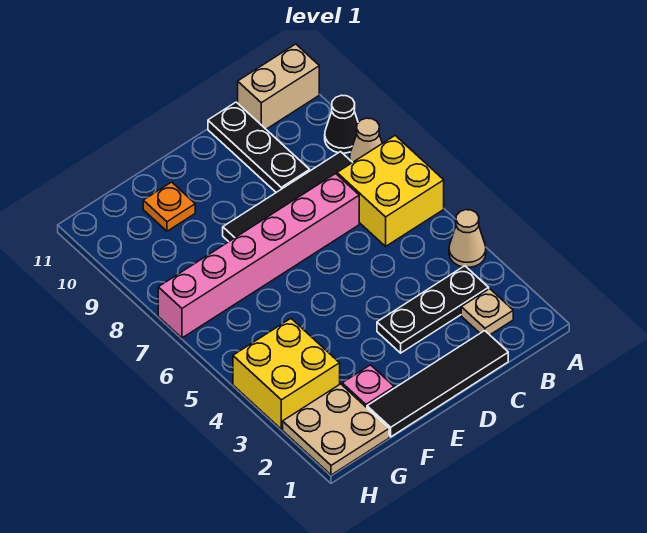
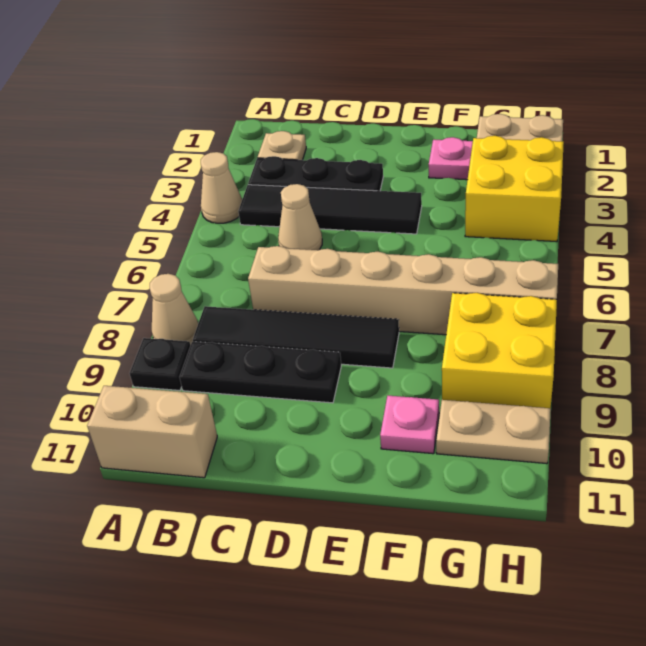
yellow 2x2 brick [337,136,444,246] -> yellow 2x2 brick moved to [442,293,557,408]
black 1x1 cone [325,95,358,153] -> black 1x1 plate [130,338,191,390]
black 1x4 tile [367,331,508,437] -> black 1x4 tile moved to [238,185,422,234]
none -> tan 1x1 cone [278,184,322,250]
pink 1x6 brick [158,174,359,338] -> tan 1x6 brick [248,246,558,335]
black 1x3 plate [208,102,310,192] -> black 1x3 plate turned to [179,342,341,403]
orange 1x1 plate [143,182,195,231] -> pink 1x1 plate [380,396,439,454]
none -> tan 1x2 plate [436,400,551,464]

